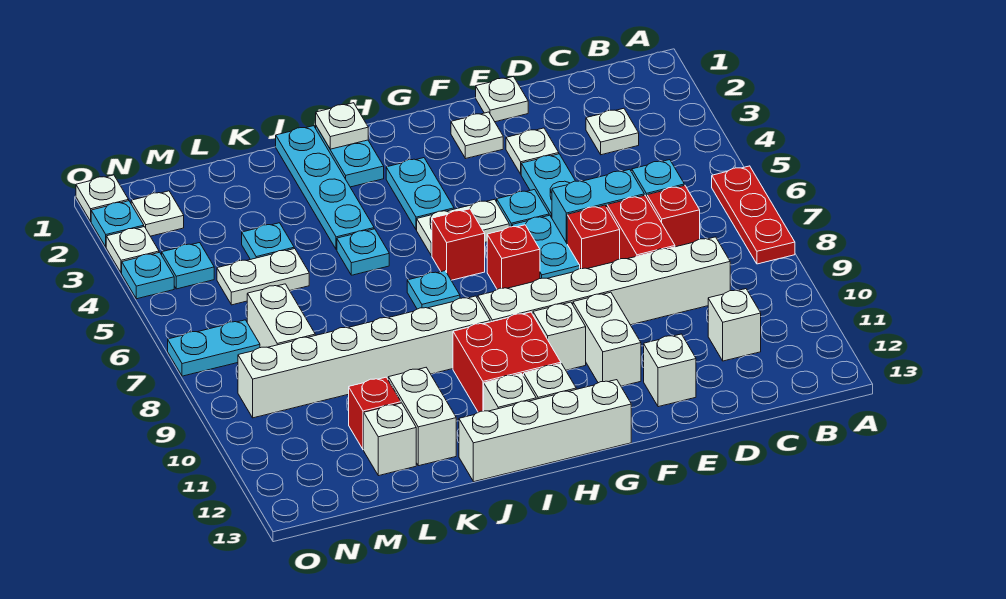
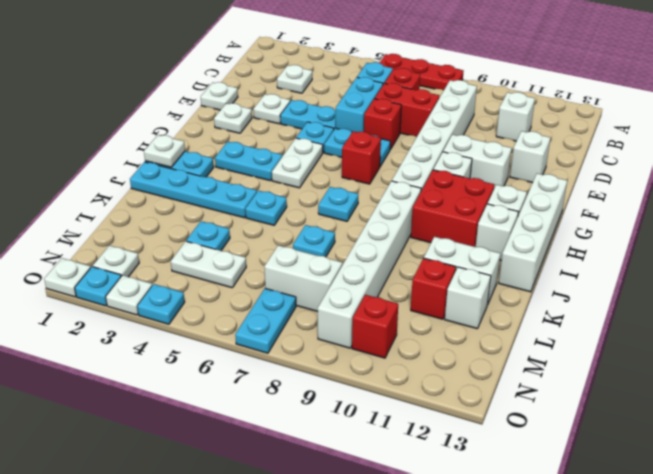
red 1x1 brick [432,209,485,280] -> red 1x1 brick moved to [352,295,398,358]
white 1x2 plate [217,249,309,305] -> white 1x2 plate turned to [171,241,246,288]
cyan 1x1 plate [162,243,214,289] -> cyan 1x1 plate moved to [293,225,335,257]

